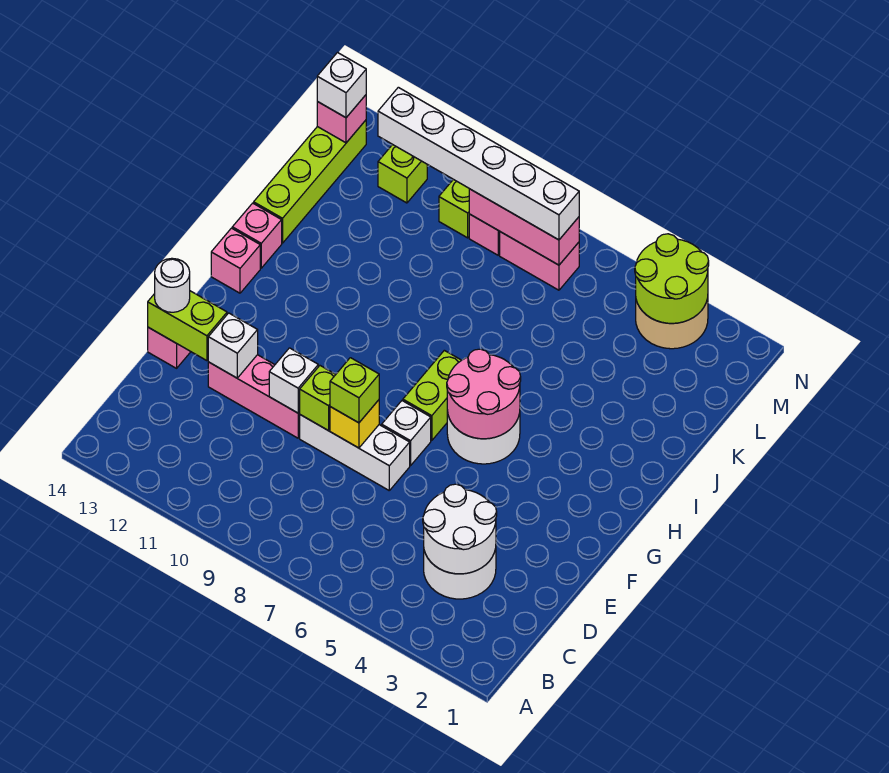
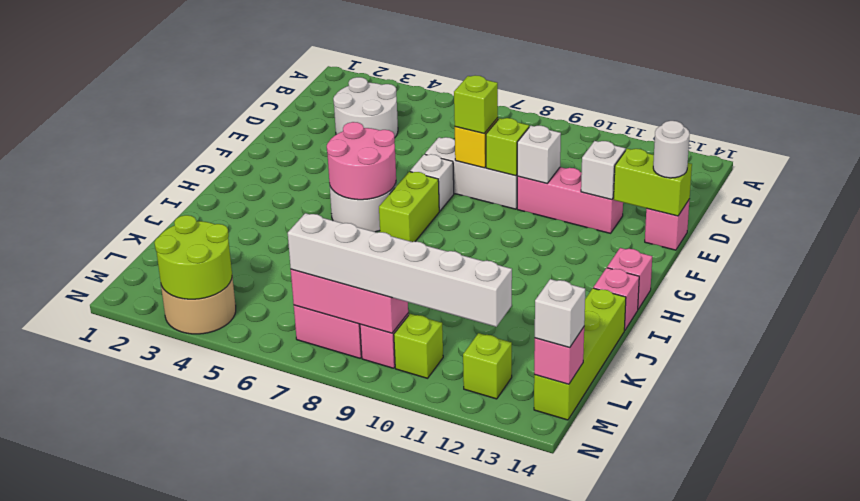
white 2x2 round brick [423,484,497,574] -> none

